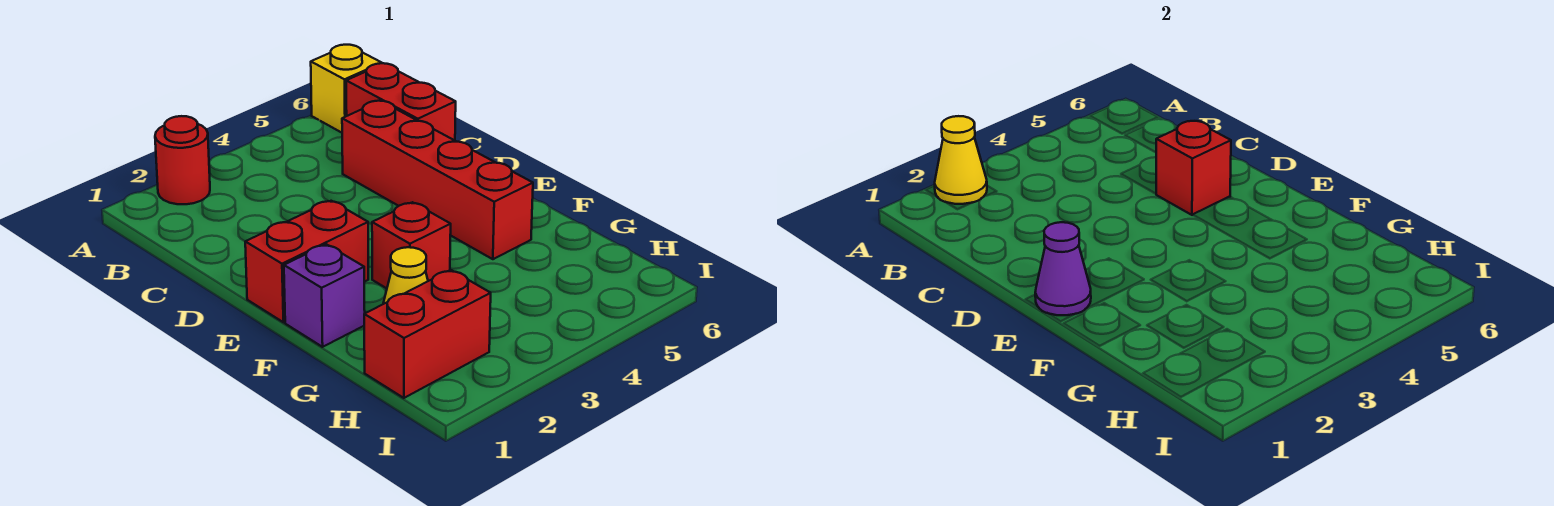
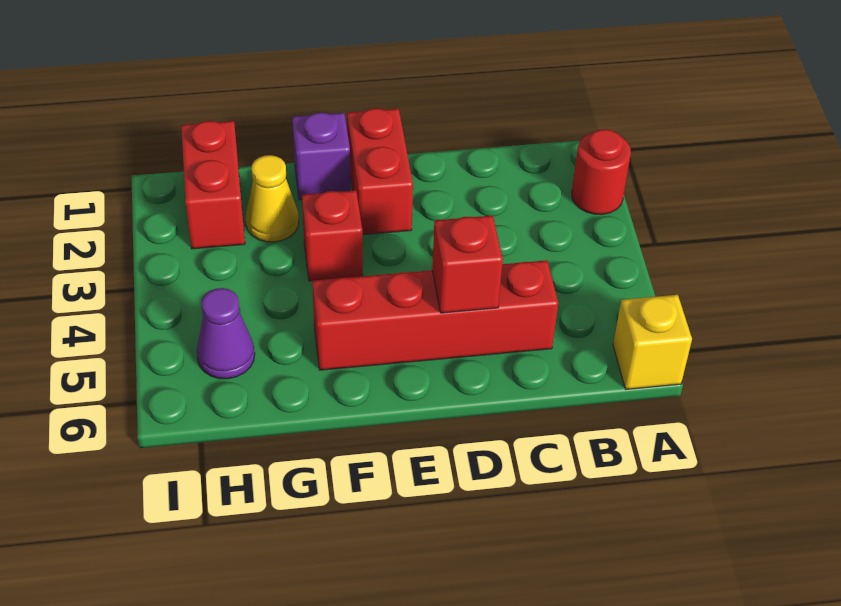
yellow 1x1 cone [935,116,987,204] -> none
red 1x2 brick [346,63,456,140] -> none
purple 1x1 cone [1035,222,1091,315] -> purple 1x1 cone moved to [197,288,255,379]

